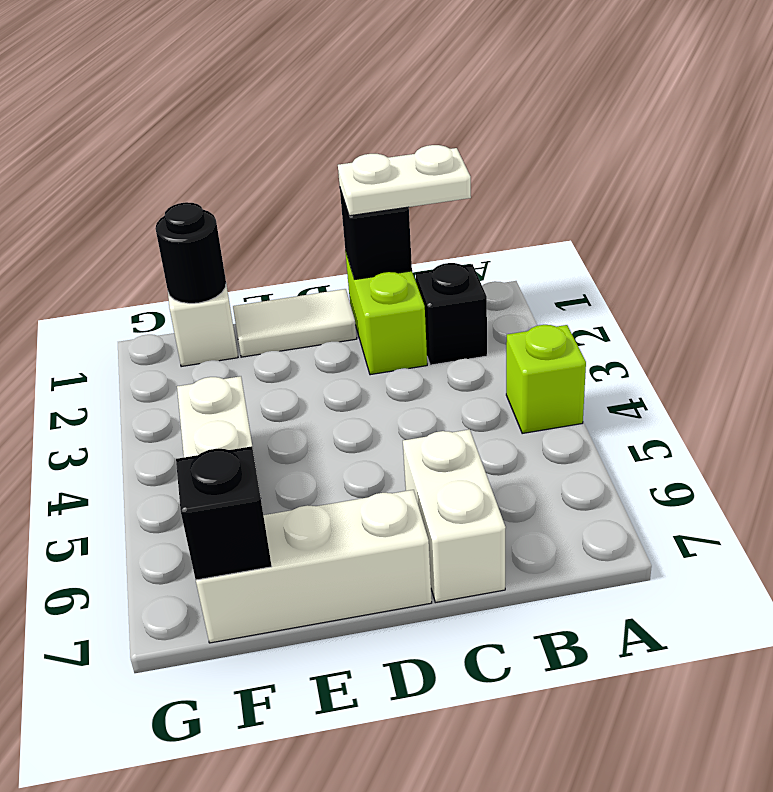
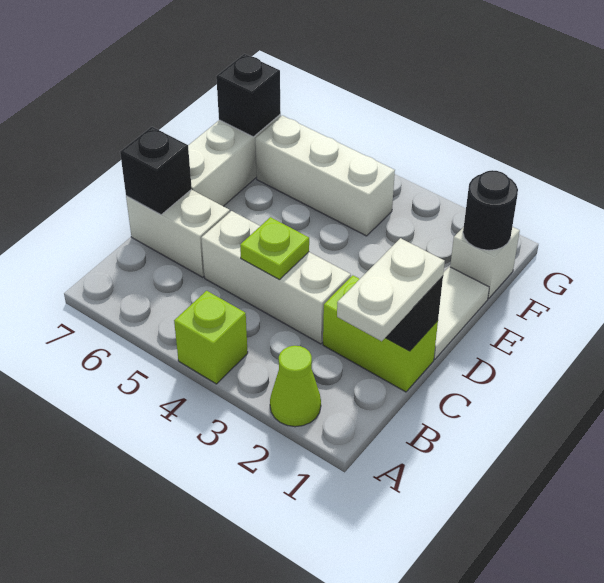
none -> lime 1x1 cone [270,346,321,427]
black 1x1 brick [416,263,487,365] -> black 1x1 brick moved to [120,127,192,215]
none -> white 1x3 brick [201,211,351,344]
none -> lime 1x1 plate [240,217,309,280]

